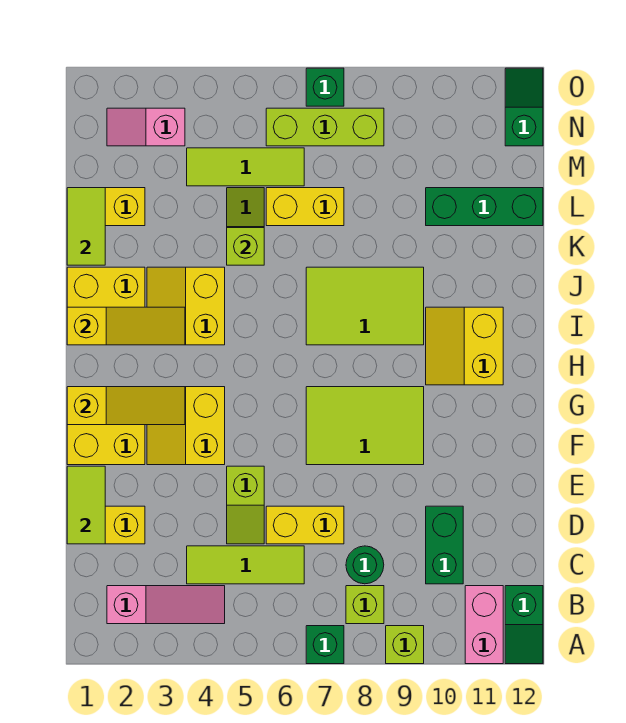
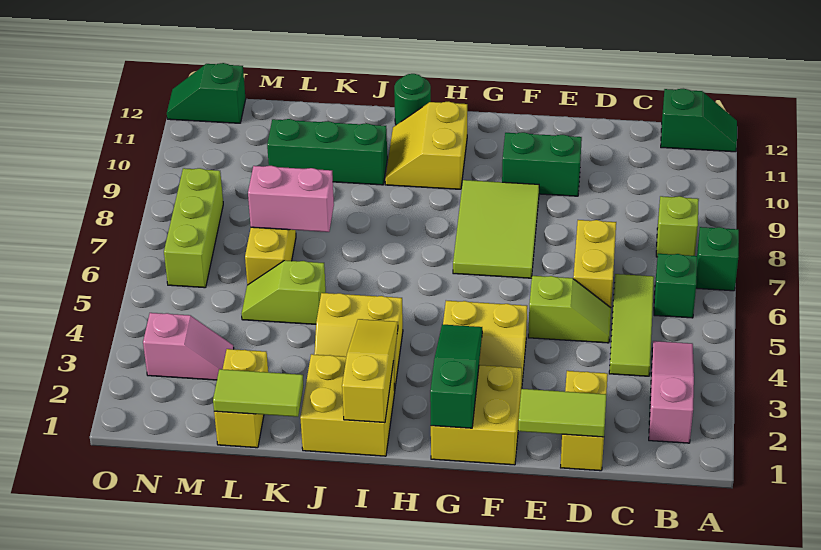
lime 1x1 brick [386,626,424,664] -> none
pink 1x2 brick [465,586,503,664] -> pink 1x2 brick moved to [248,166,334,232]
green 1x1 round brick [346,546,384,584] -> green 1x1 round brick moved to [394,74,431,125]
green 1x2 brick [426,506,463,584] -> green 1x2 brick moved to [502,132,582,196]
yellow 1x3 slope [67,387,185,425] -> green 1x3 slope [430,324,482,428]
yellow 2x2 slope [426,307,503,385] -> yellow 2x2 slope turned to [385,101,467,189]
lime 2x3 tile [306,267,424,345] -> none
lime 1x1 brick [227,228,264,265] -> none
green 1x3 brick [426,188,543,226] -> green 1x3 brick turned to [267,119,387,185]
lime 1x3 tile [187,148,304,186] -> none
pink 1x2 slope [107,108,185,146] -> pink 1x2 slope turned to [143,313,234,380]
green 1x1 brick [306,68,344,106] -> green 1x1 brick moved to [654,254,697,318]

